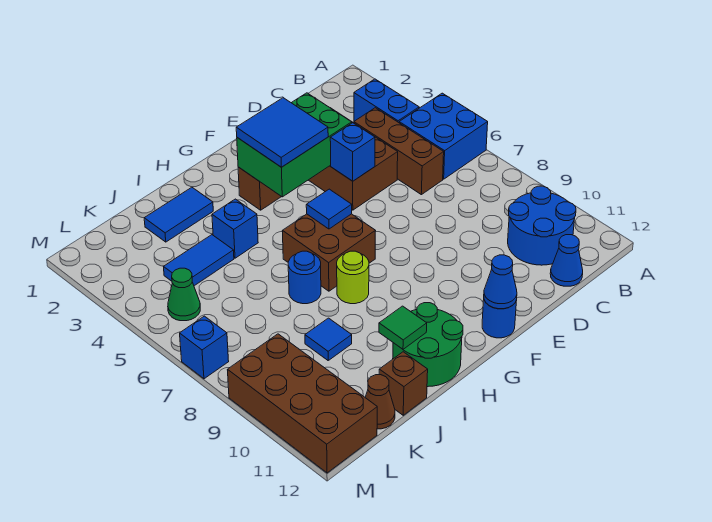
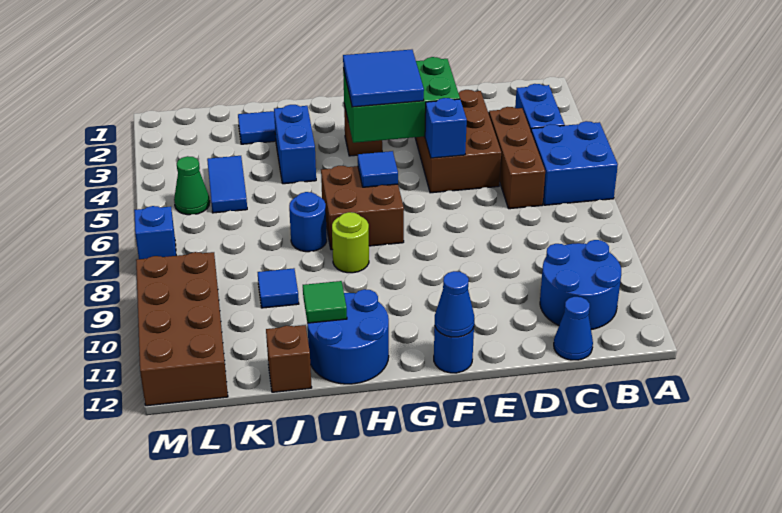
green 2x2 round brick [393,303,463,387] -> blue 2x2 round brick [307,289,389,384]
blue 1x1 brick [212,199,258,258] -> blue 1x2 brick [274,105,316,184]
blue 1x2 tile [164,235,234,286] -> blue 1x2 tile turned to [207,156,247,213]
brown 1x1 cone [365,375,395,429] -> none

